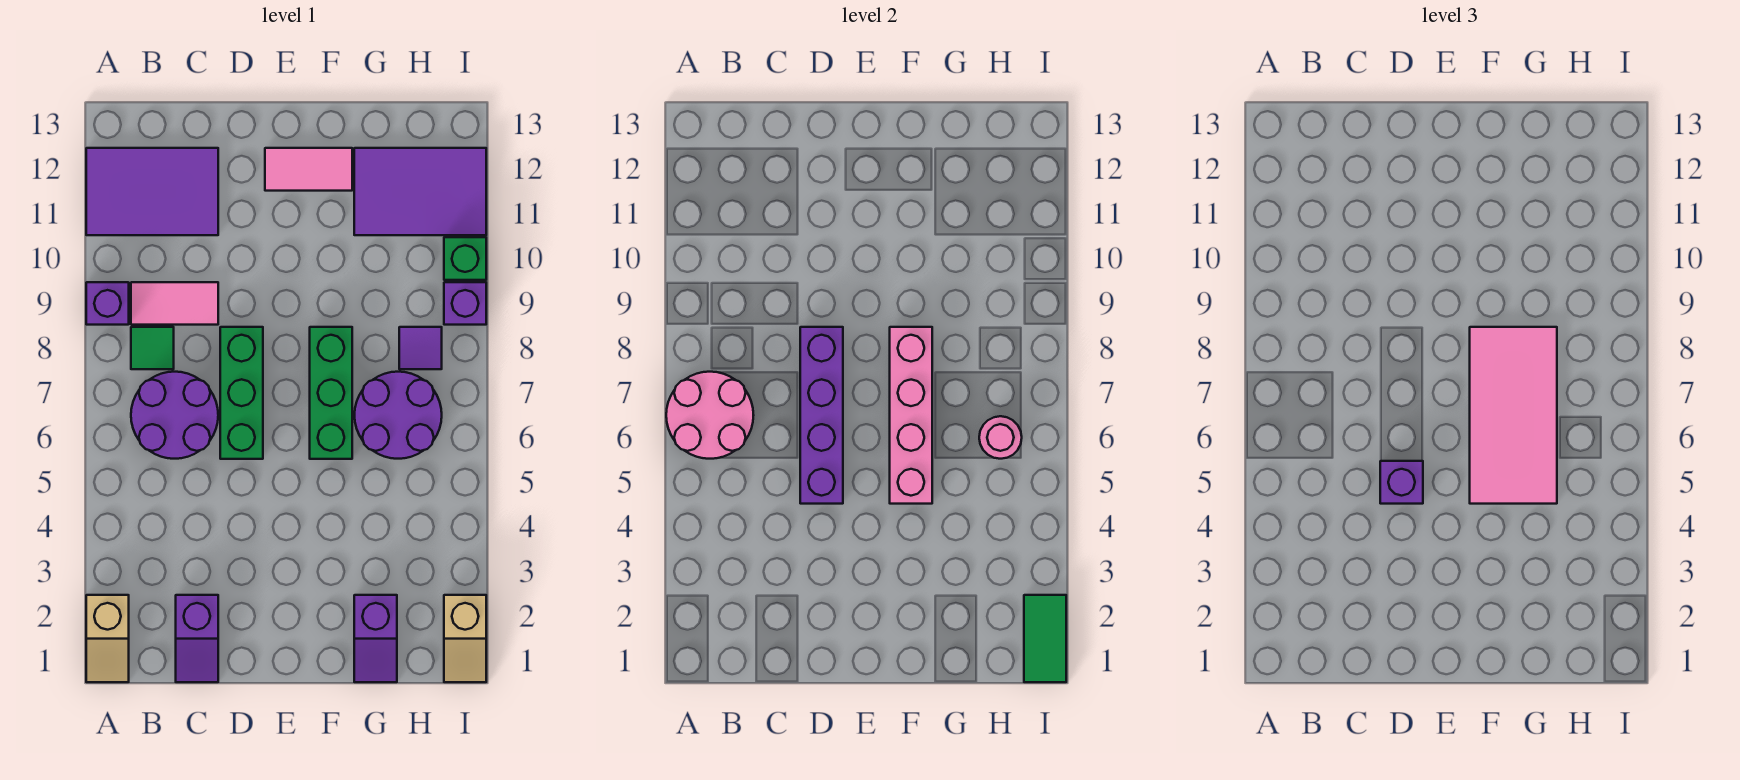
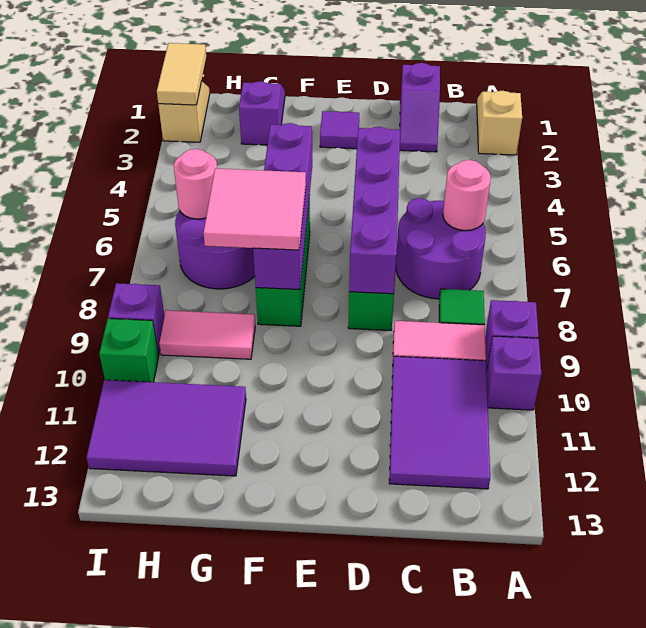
pink 2x2 round brick [666,372,754,459] -> pink 1x1 round brick [443,160,491,231]
purple 2x3 tile [86,148,218,235] -> purple 2x3 tile turned to [389,356,490,489]
purple 1x2 slope [176,595,218,682] -> purple 1x2 slope turned to [400,63,440,152]
purple 1x1 brick [1380,461,1423,504] -> purple 1x1 brick moved to [486,336,541,410]
pink 1x2 tile [265,148,352,191] -> pink 1x2 tile moved to [159,310,255,359]
pink 1x4 brick [890,327,932,504] -> purple 1x4 brick [253,123,312,290]
pink 2x4 tile [1470,327,1557,504] -> pink 2x2 tile [204,169,306,250]
purple 1x1 tile [399,327,442,369] -> purple 1x1 tile moved to [320,111,359,149]
green 1x2 tile [1024,595,1066,682] -> tan 1x2 tile [157,43,206,105]

